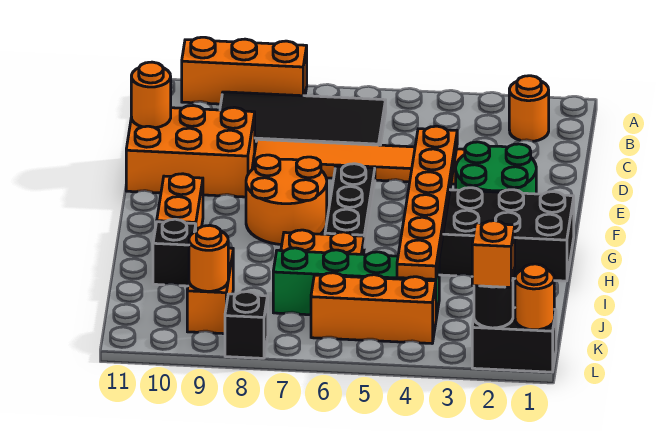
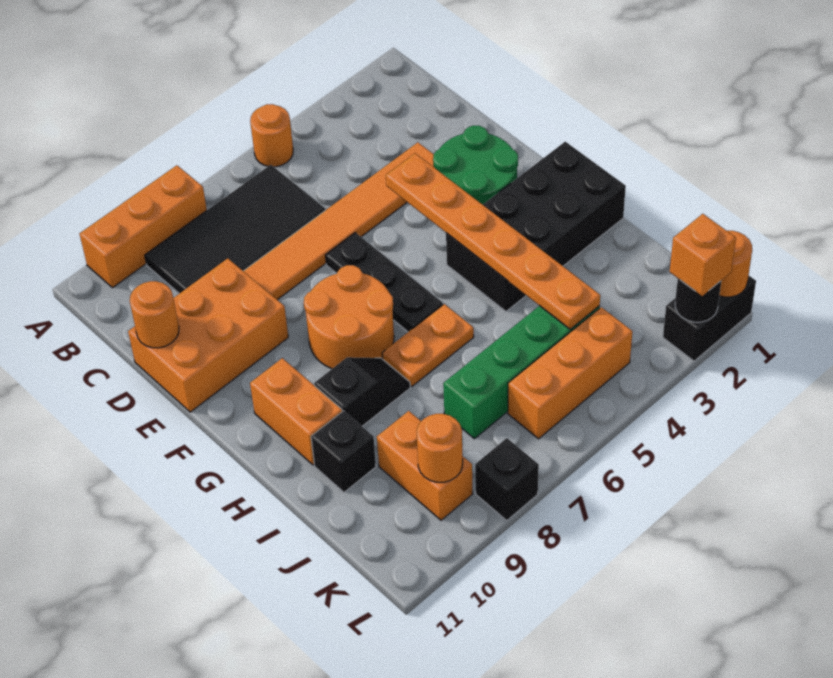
orange 1x1 round brick [509,76,549,141] -> orange 1x1 round brick moved to [250,104,293,167]
none -> black 1x2 slope [314,357,410,426]

